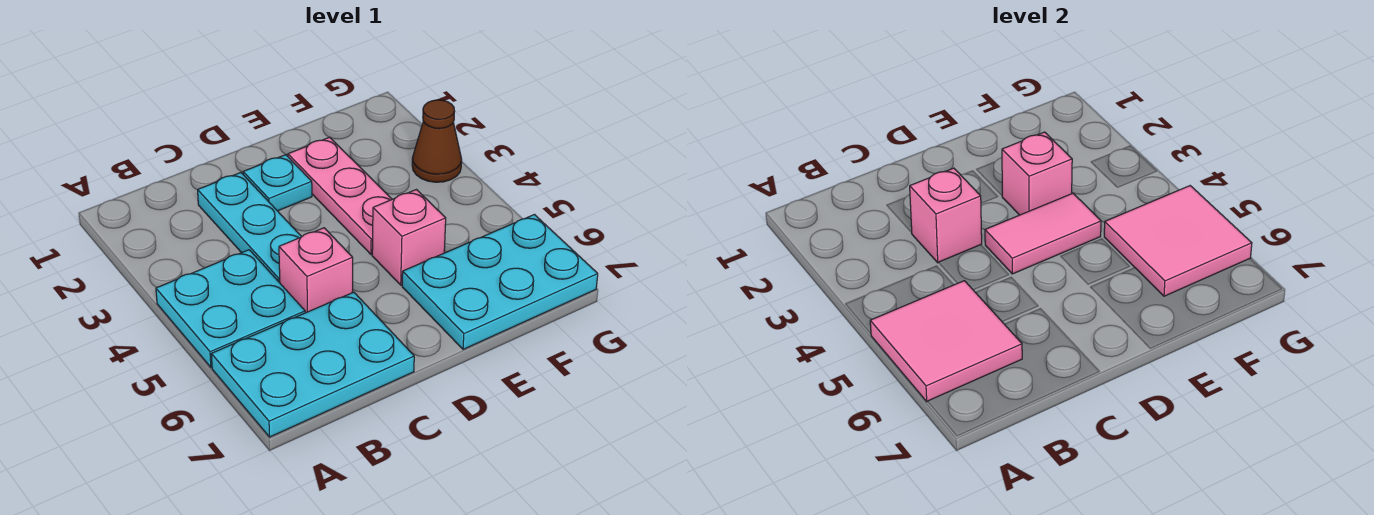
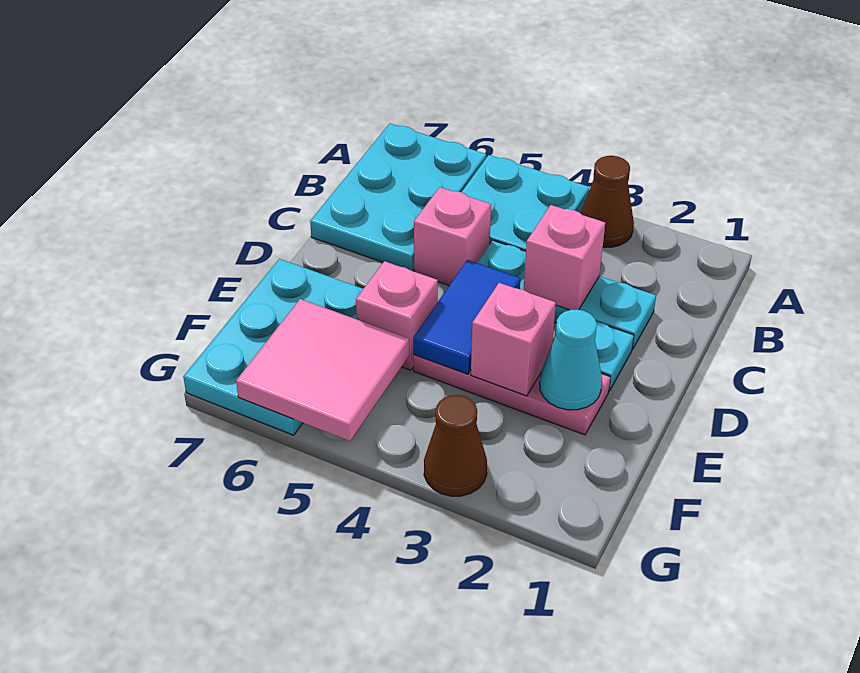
none -> brown 1x1 cone [581,156,634,247]
pink 2x2 tile [870,281,1022,402] -> none
pink 1x2 tile [985,193,1101,274] -> blue 1x2 tile [413,260,520,374]
none -> cyan 1x1 cone [540,309,602,410]

